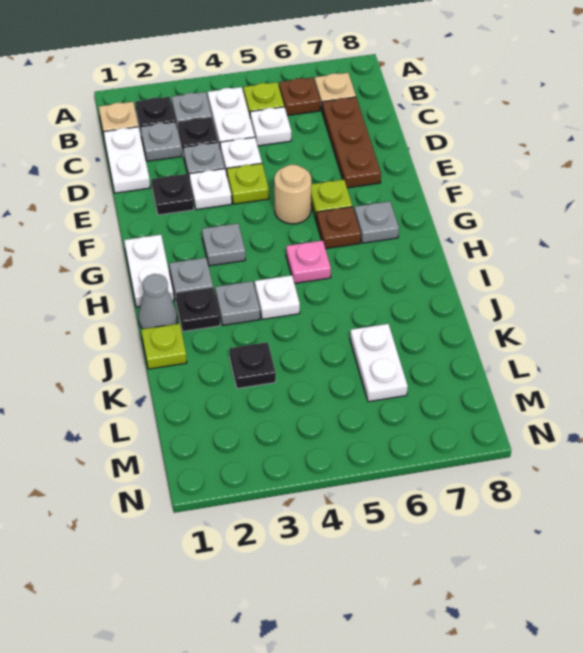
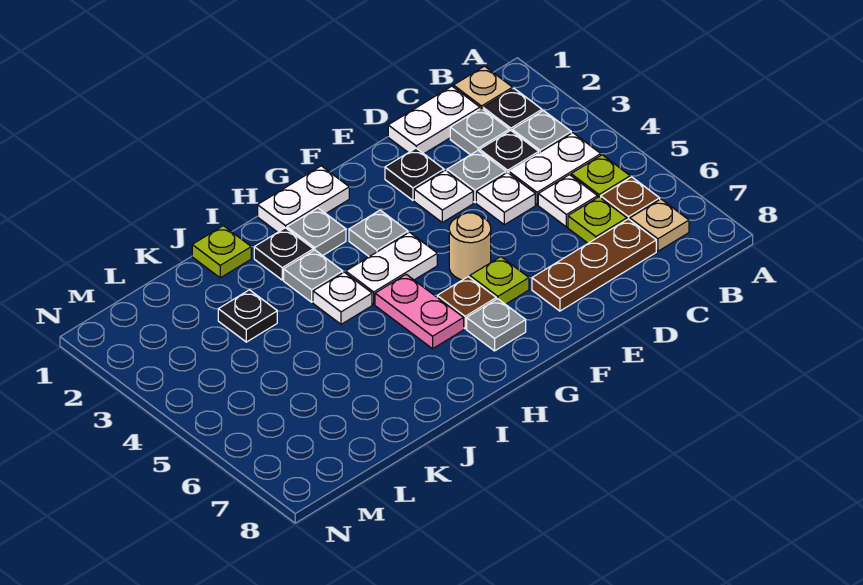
lime 1x1 plate [227,163,269,204] -> lime 1x1 plate moved to [568,197,627,243]
pink 1x1 plate [286,240,331,283] -> pink 1x2 plate [375,274,464,349]
grey 1x1 cone [139,274,177,329] -> none
white 1x2 plate [350,324,408,402] -> white 1x2 plate moved to [346,232,437,304]

